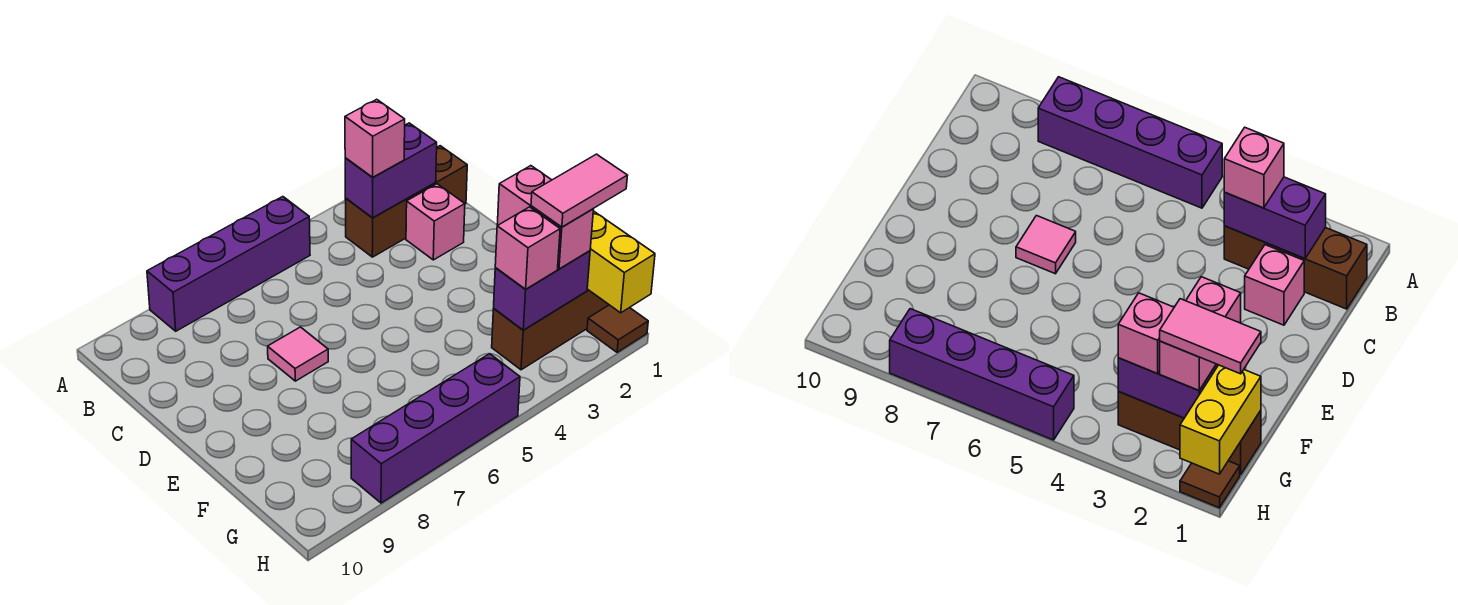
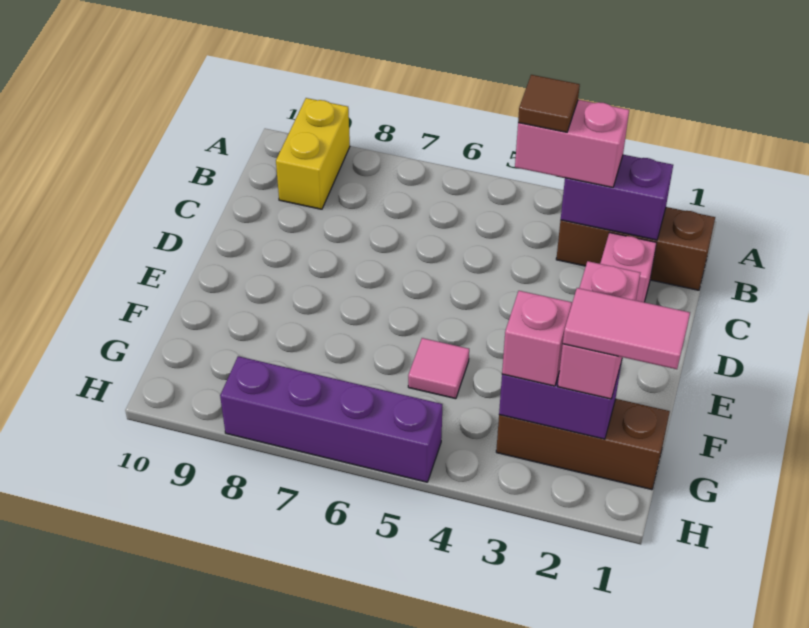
purple 1x4 brick [147,197,310,331] -> none
pink 1x1 brick [345,99,405,177] -> pink 1x2 brick [515,100,629,187]
pink 1x1 tile [268,327,328,381] -> pink 1x1 tile moved to [408,338,469,399]
yellow 1x2 brick [587,211,655,313] -> yellow 1x2 brick moved to [276,98,350,209]
brown 1x1 tile [587,305,648,352] -> brown 1x1 tile moved to [518,75,580,132]

